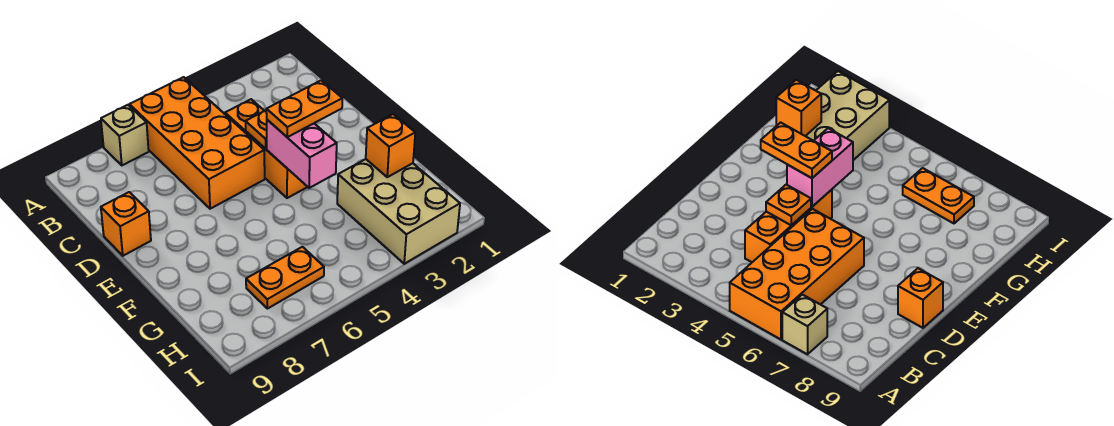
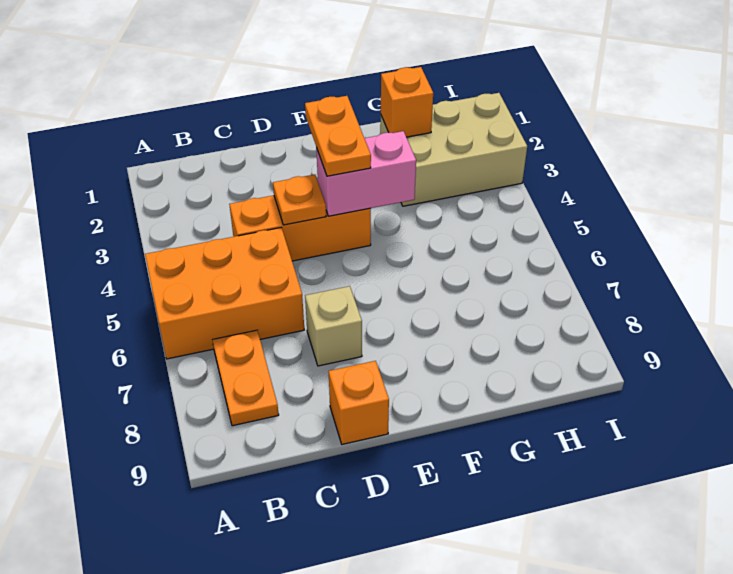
orange 2x4 brick [129,77,265,209] -> orange 2x3 brick [145,228,304,359]
tan 1x1 brick [101,105,149,165] -> tan 1x1 brick moved to [305,286,362,366]
orange 1x2 plate [246,247,324,309] -> orange 1x2 plate moved to [213,330,279,426]

